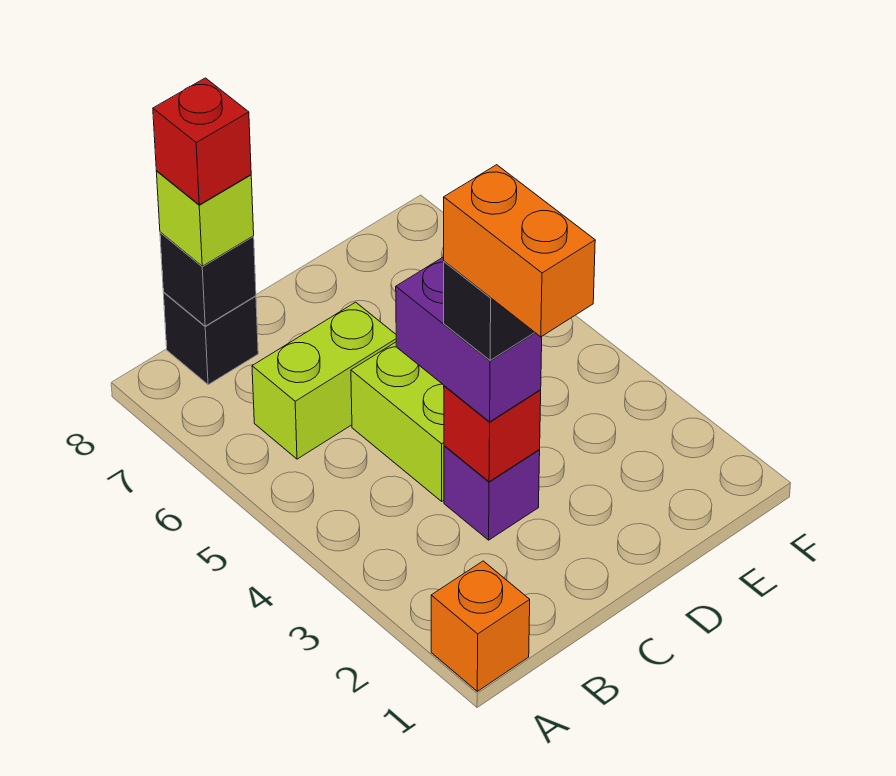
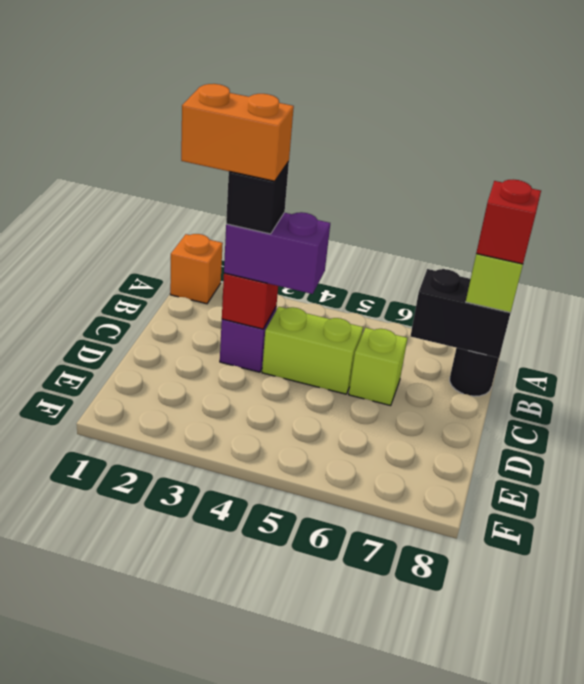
lime 1x2 brick [252,302,396,459] -> lime 1x1 brick [349,328,407,406]
black 1x1 brick [163,293,258,385] -> black 1x1 round brick [450,348,499,396]
black 1x1 brick [160,232,256,326] -> black 1x2 brick [411,269,511,358]

